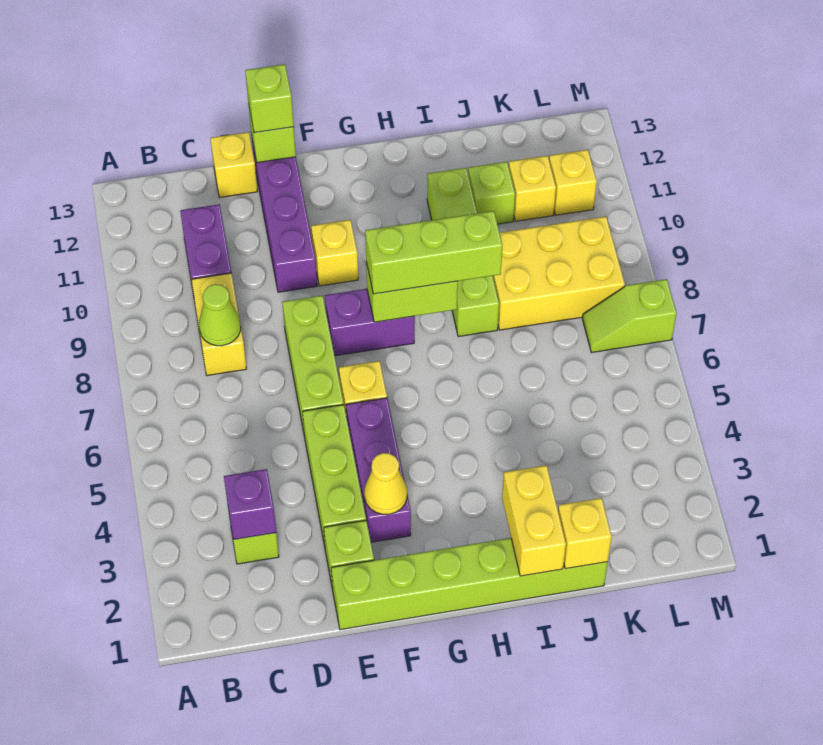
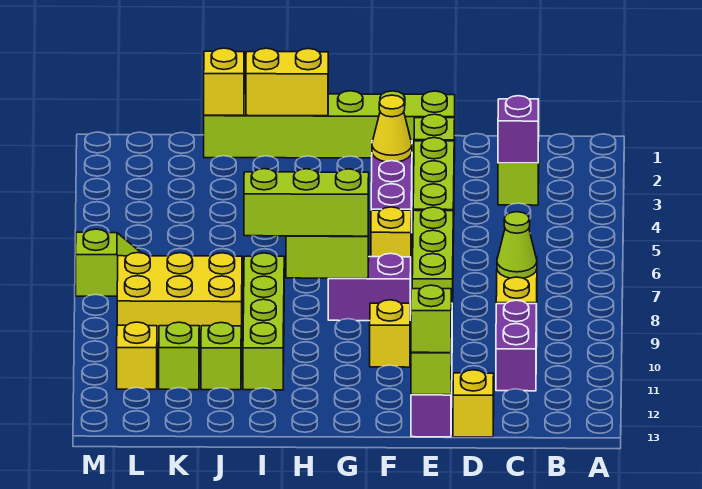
yellow 1x2 brick [502,465,566,576] -> yellow 1x2 brick turned to [246,48,328,116]
yellow 1x1 brick [509,156,556,221] -> lime 1x1 brick [159,322,199,390]

